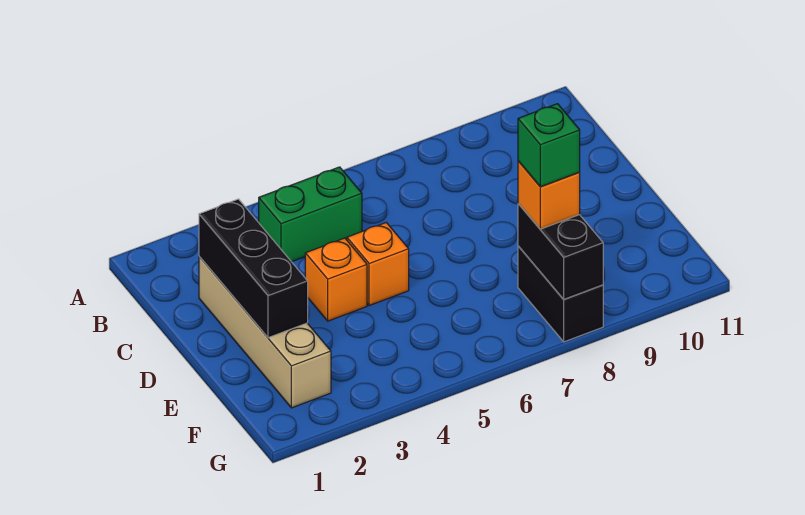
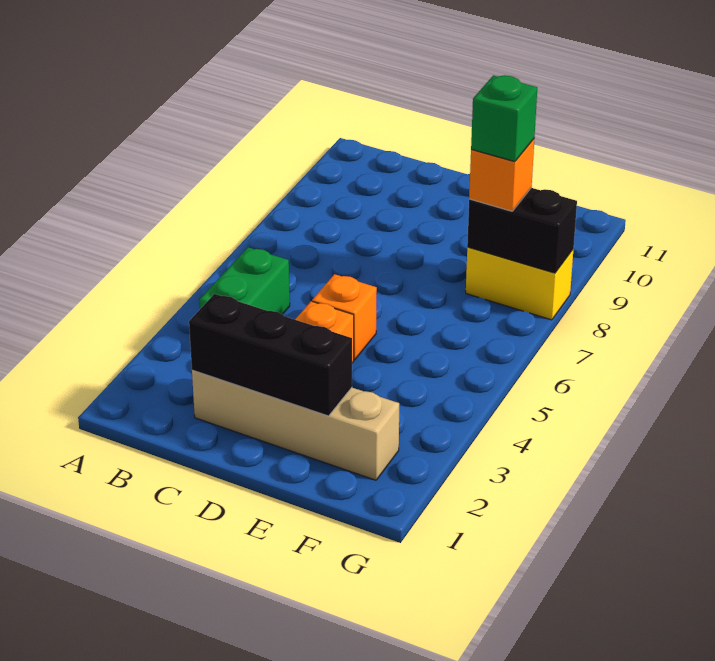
black 1x2 brick [518,246,603,342] -> yellow 1x2 brick [466,247,574,320]

